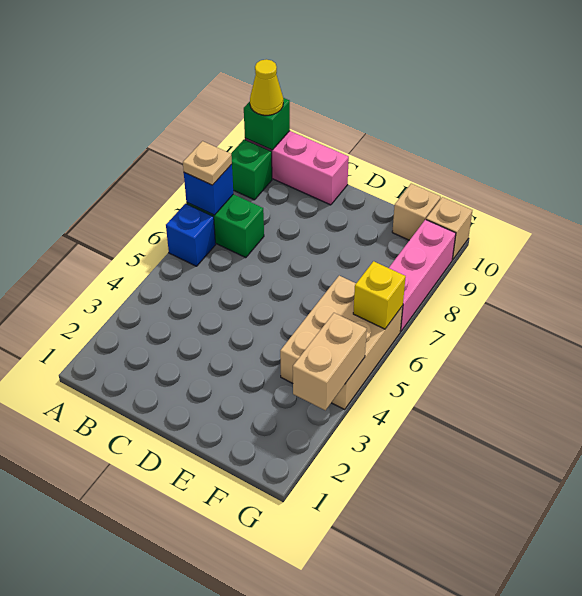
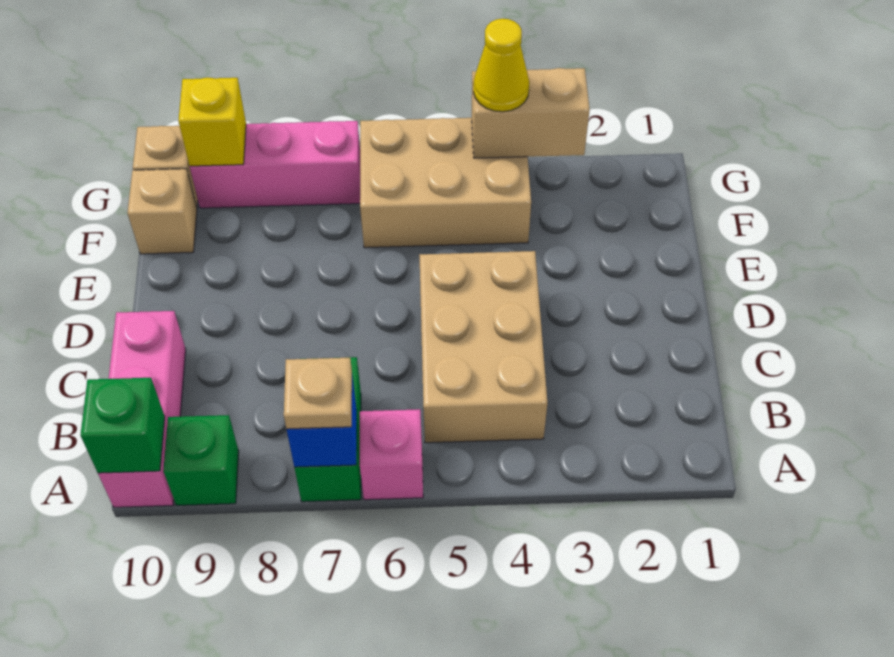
blue 1x1 brick [166,204,216,266] -> pink 1x1 brick [360,409,423,500]
yellow 1x1 cone [250,59,283,115] -> yellow 1x1 cone moved to [473,19,529,112]
none -> tan 2x3 brick [419,251,547,443]
yellow 1x1 brick [353,261,406,329] -> yellow 1x1 brick moved to [178,77,246,166]

